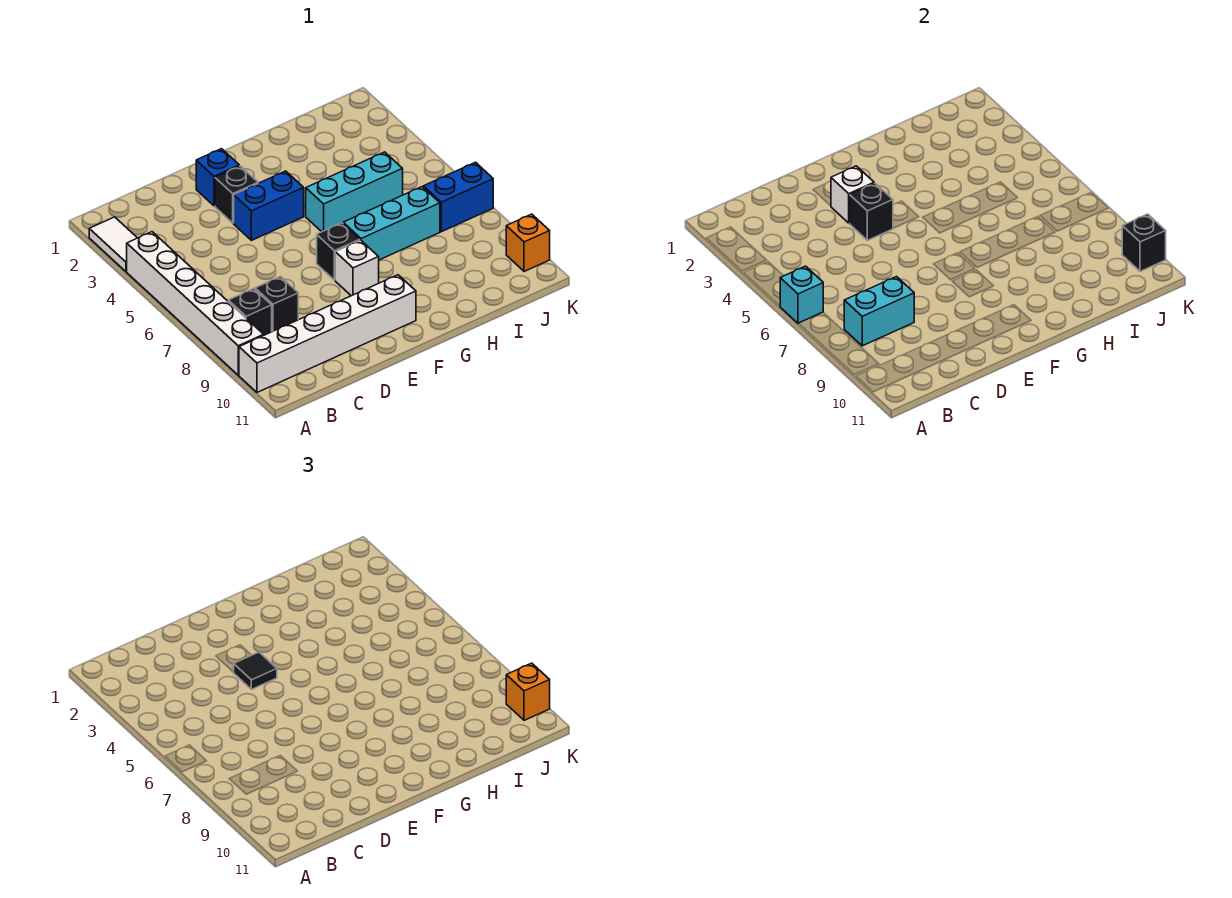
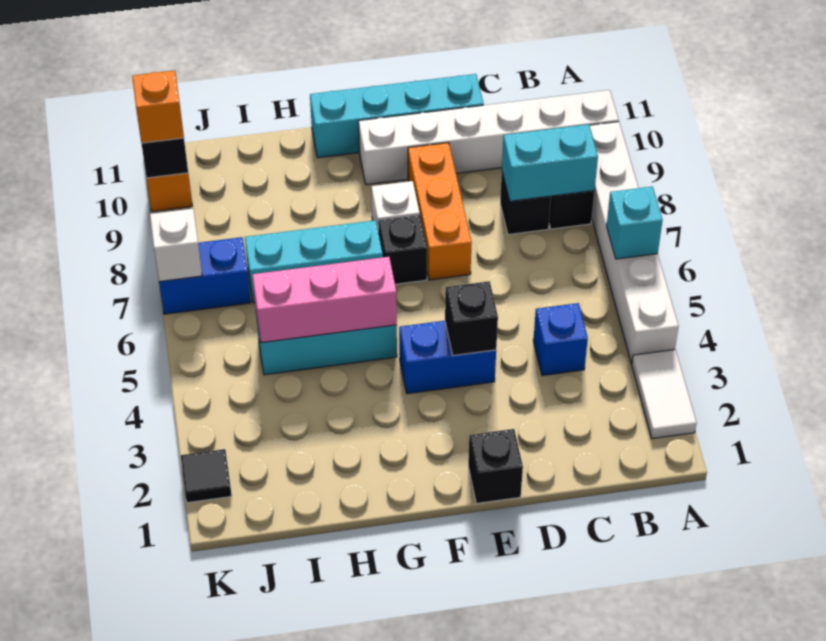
none -> cyan 1x4 brick [310,74,484,158]
blue 1x1 brick [196,149,239,206] -> blue 1x1 brick moved to [533,303,588,376]
black 1x1 brick [215,166,258,223] -> black 1x1 brick moved to [468,429,523,504]
white 1x1 brick [831,166,874,223] -> white 1x1 brick moved to [150,209,202,282]
black 1x1 tile [233,652,277,689] -> black 1x1 tile moved to [181,449,232,503]
none -> orange 1x3 brick [408,143,472,280]
none -> pink 1x3 brick [252,257,397,343]

